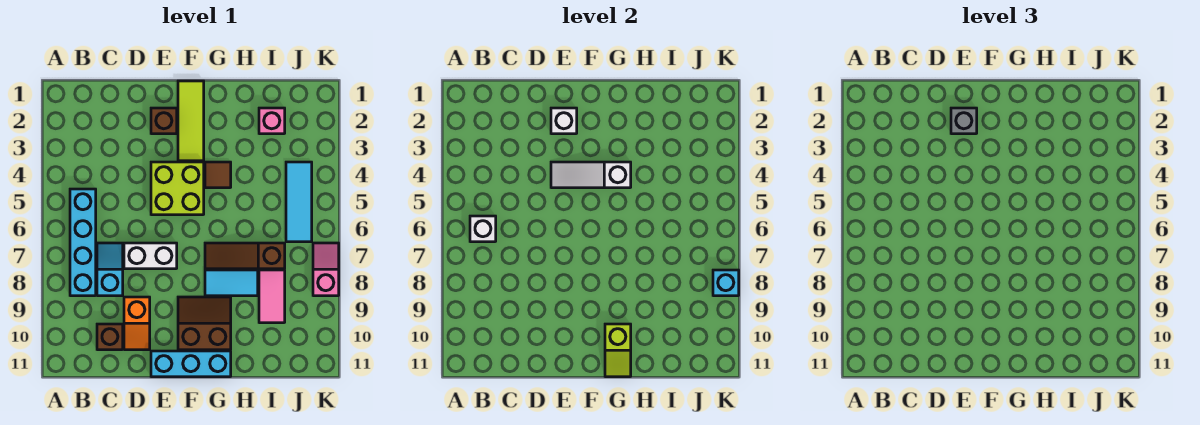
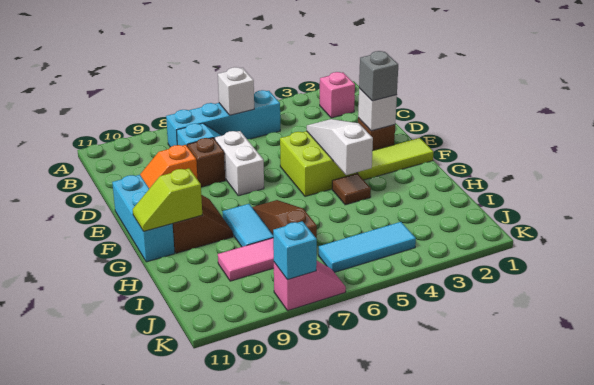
brown 1x1 brick [97,324,123,350] -> brown 1x1 brick moved to [187,138,225,187]
pink 1x1 brick [259,108,285,134] -> pink 1x1 brick moved to [320,72,355,118]

